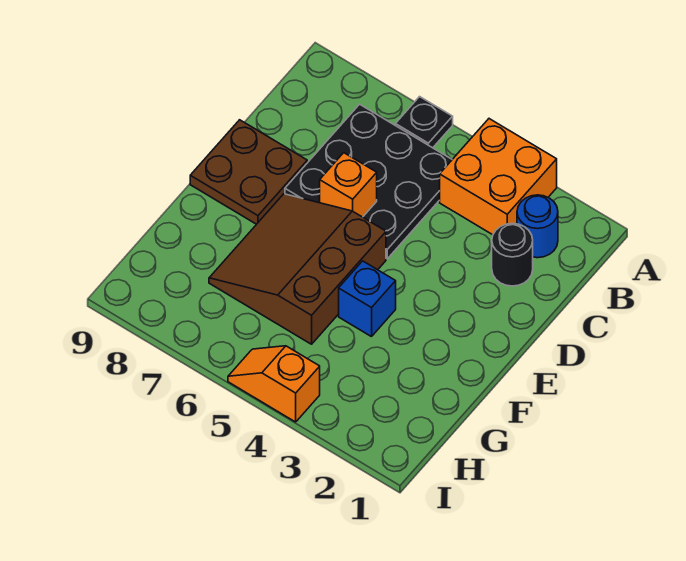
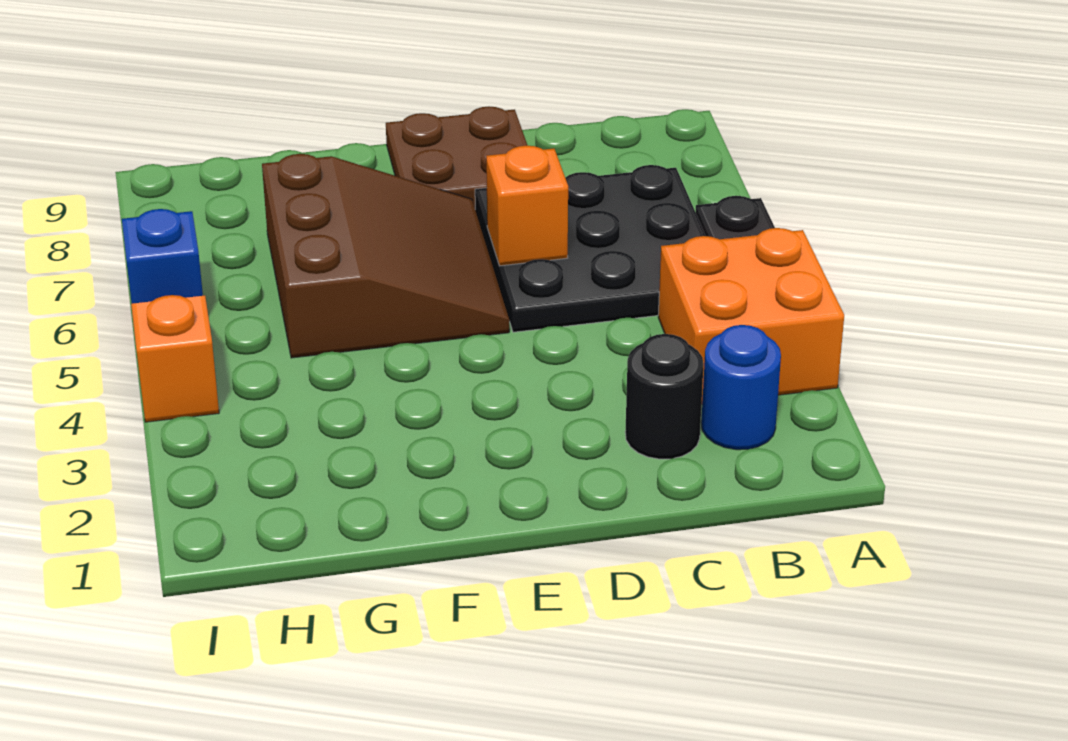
brown 3x3 slope [209,194,386,344] -> brown 3x3 slope turned to [262,154,509,358]
blue 1x1 brick [339,261,396,337] -> blue 1x1 brick moved to [122,209,203,304]

